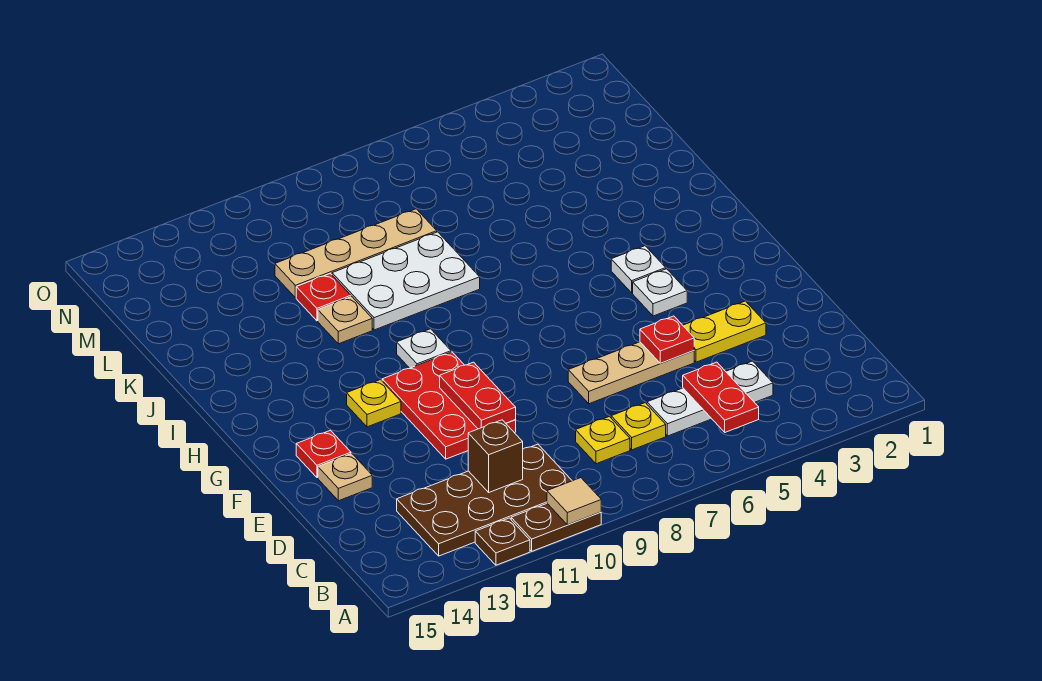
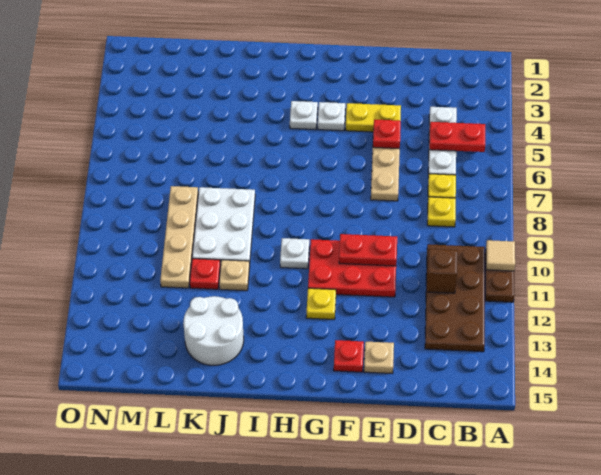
brown 1x1 plate [475,518,530,565] -> none
yellow 1x2 plate [683,301,766,362] -> yellow 1x2 plate turned to [346,103,401,132]
none -> white 2x2 round brick [183,296,244,365]

